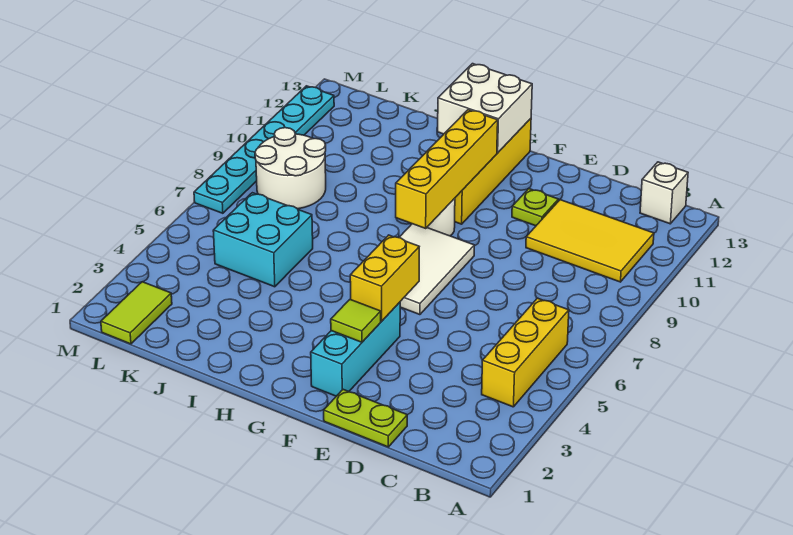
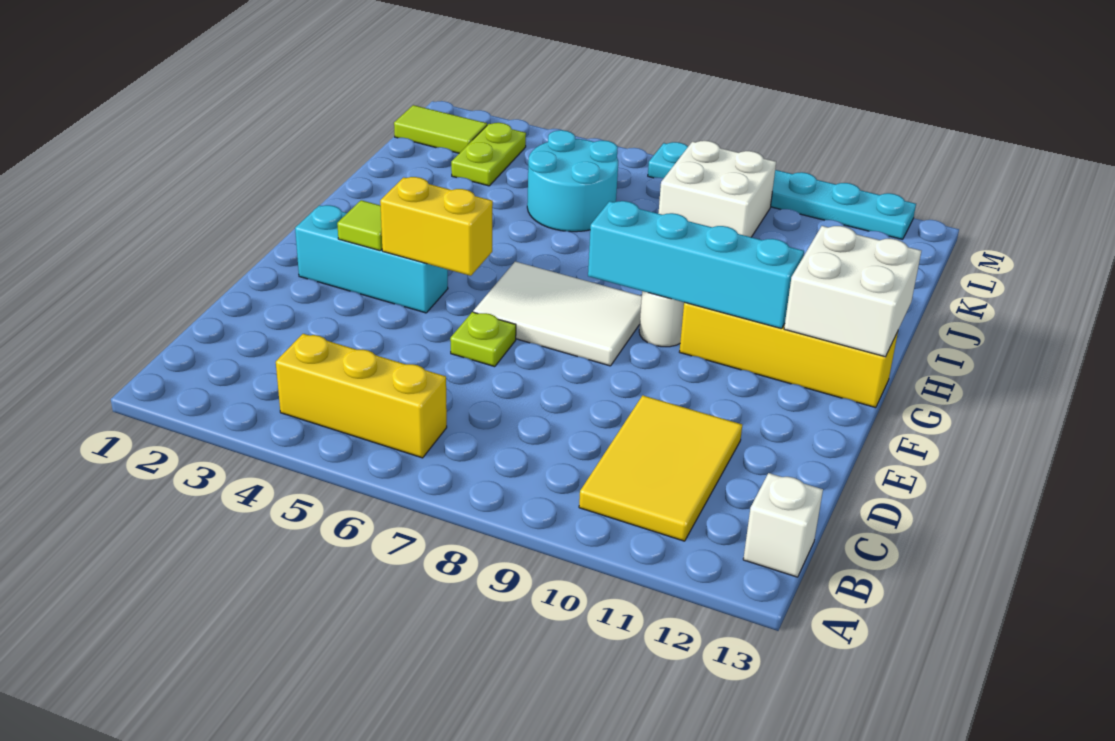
lime 1x2 plate [324,389,407,447] -> lime 1x2 plate moved to [451,123,526,186]
lime 1x1 plate [512,189,558,226] -> lime 1x1 plate moved to [450,312,516,367]
yellow 1x4 brick [396,110,498,228] -> cyan 1x4 brick [588,201,804,329]
cyan 2x2 brick [213,193,313,287] -> cyan 2x2 round brick [527,130,618,232]
white 2x2 round brick [255,128,326,209] -> white 2x2 brick [658,141,776,237]

